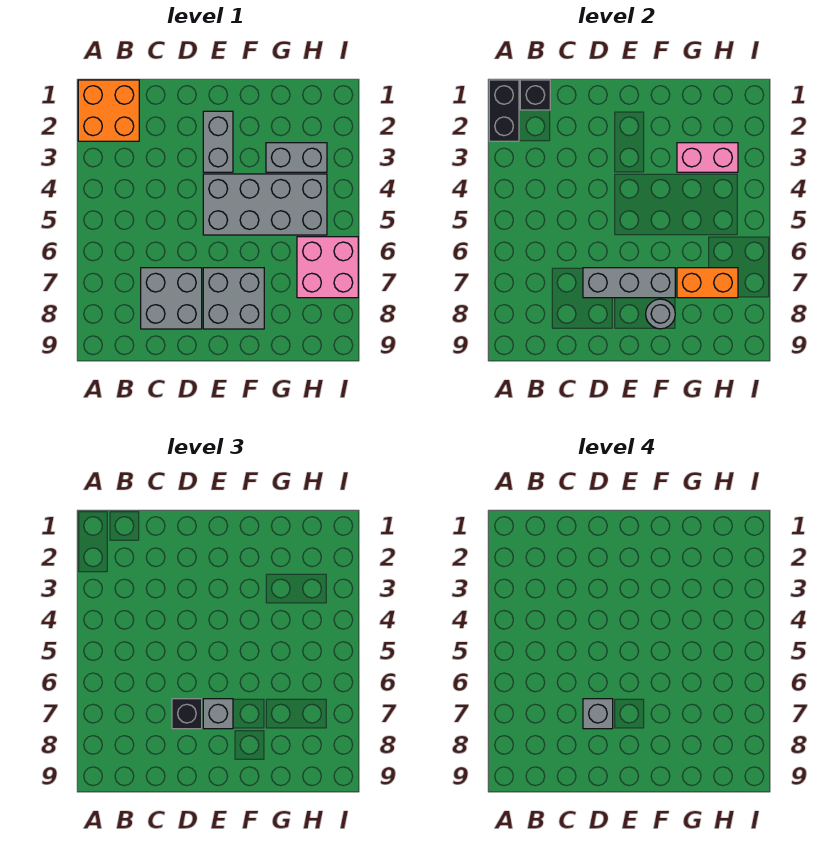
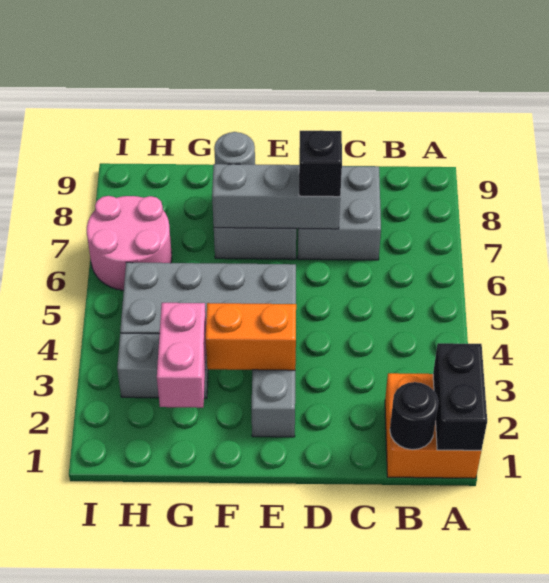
black 1x1 brick [520,80,550,110] -> black 1x1 round brick [390,382,438,450]
grey 1x1 brick [583,699,613,729] -> none
grey 1x1 brick [203,699,233,729] -> none
pink 1x2 brick [677,143,738,172] -> pink 1x2 brick turned to [157,303,206,408]
orange 1x2 brick [677,268,738,298] -> orange 1x2 brick moved to [206,303,296,370]
pink 2x2 brick [297,237,358,298] -> pink 2x2 round brick [87,196,172,290]

